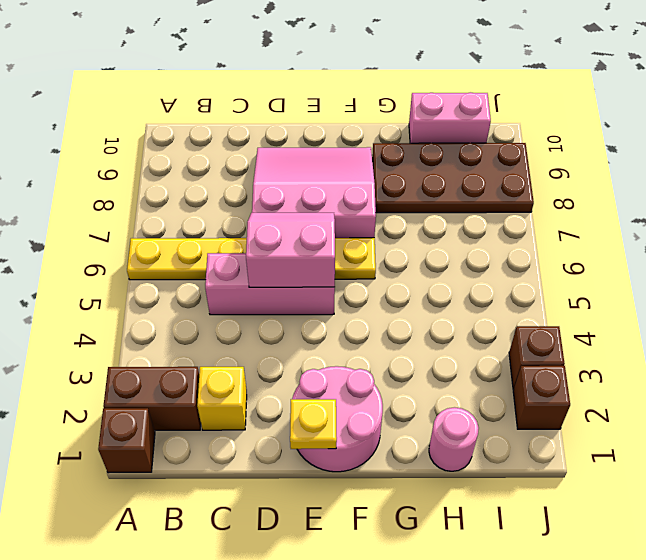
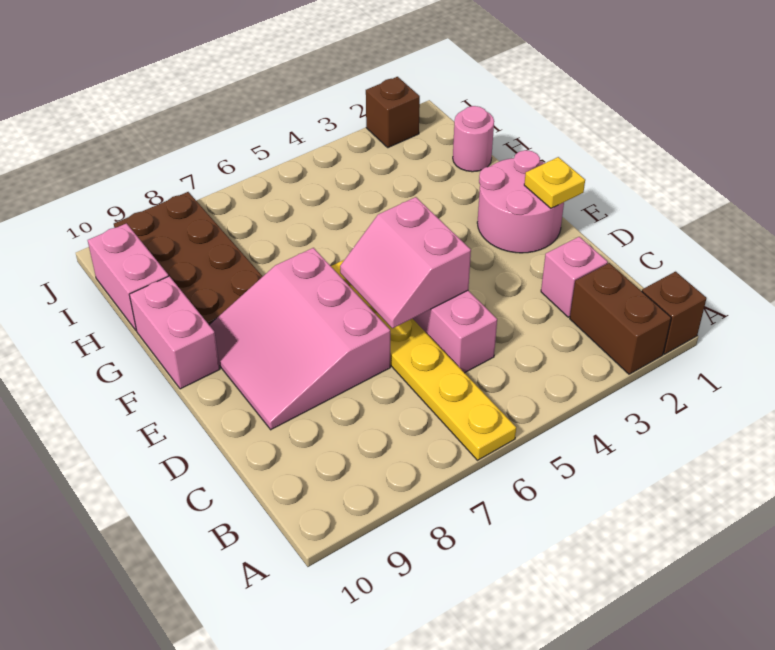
yellow 1x1 brick [197,367,247,430] -> pink 1x1 brick [541,237,608,317]
none -> pink 1x2 brick [129,276,220,389]
brown 1x1 brick [509,326,565,389] -> none

